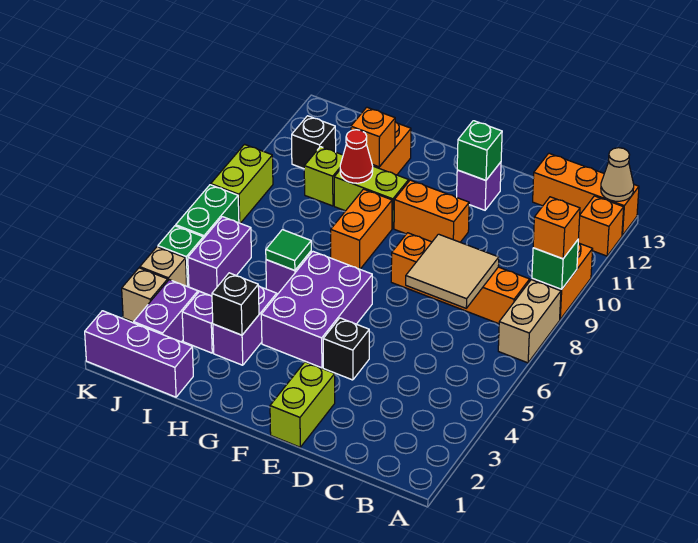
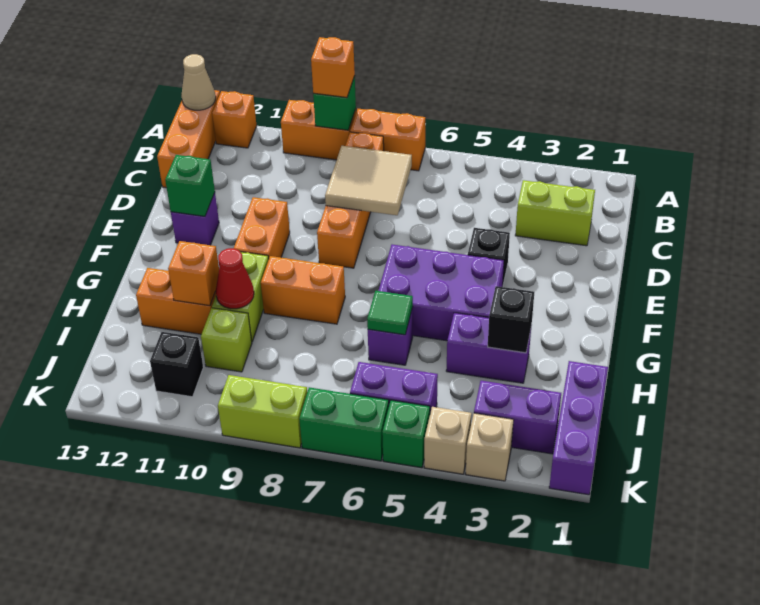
tan 1x2 brick [498,280,561,363] -> orange 1x2 brick [350,109,425,171]
lime 1x2 brick [270,362,335,447] -> lime 1x2 brick moved to [515,180,595,246]
purple 1x1 brick [182,291,214,353] -> none

